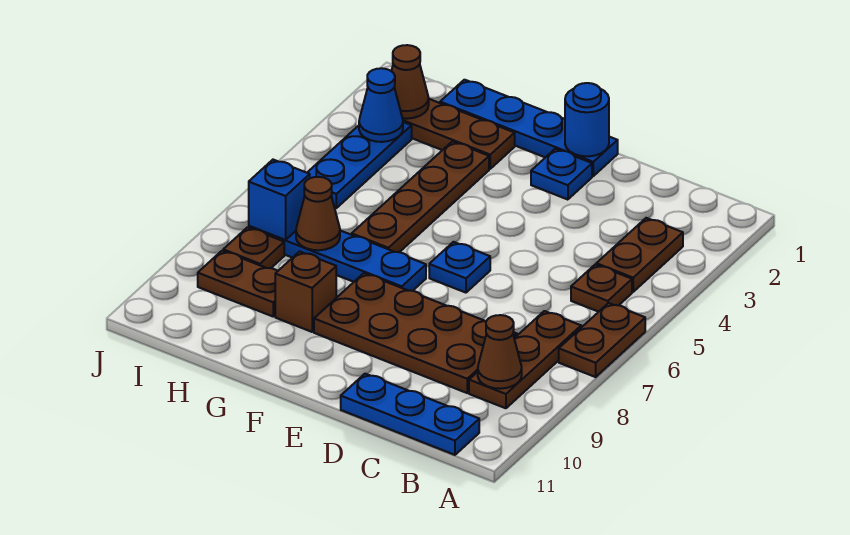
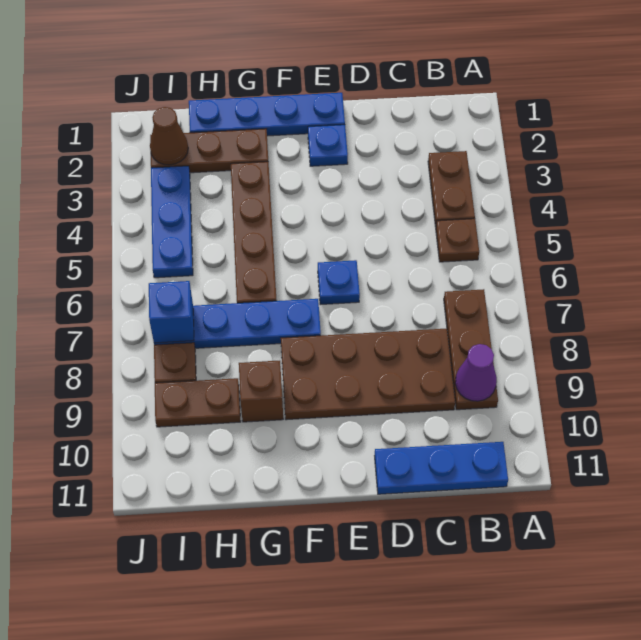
brown 1x2 plate [559,303,645,377] -> none
brown 1x1 cone [478,315,522,389] -> purple 1x1 cone [455,344,497,401]
blue 1x1 round brick [565,83,609,156] -> none
brown 1x1 cone [296,177,340,250] -> none
blue 1x1 cone [359,68,403,142] -> none

